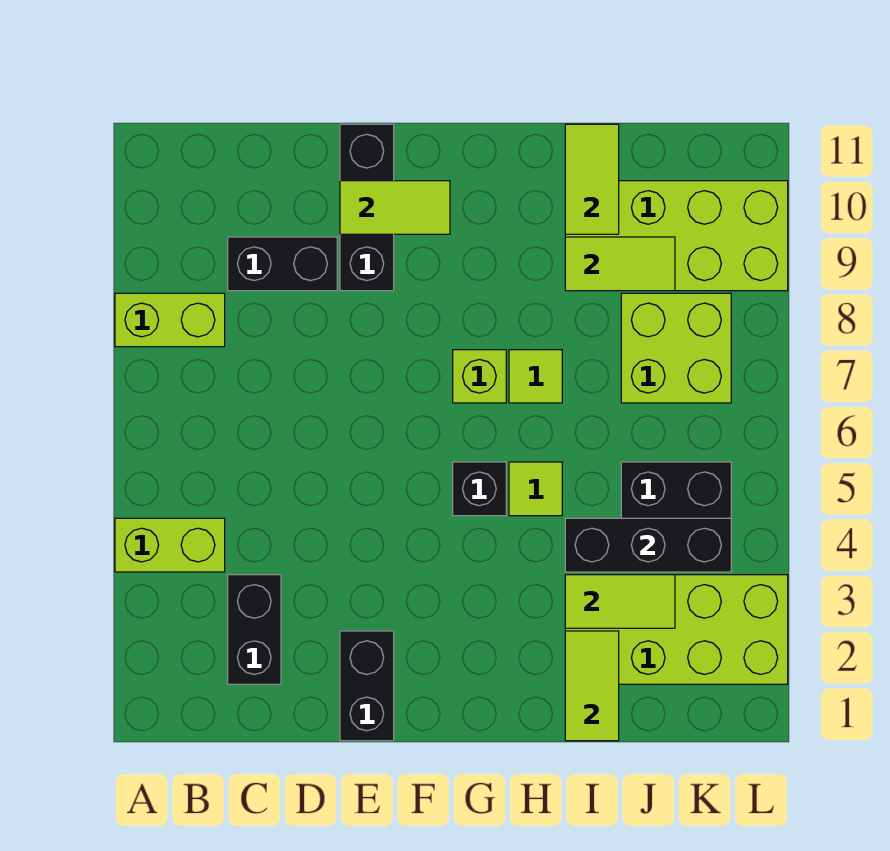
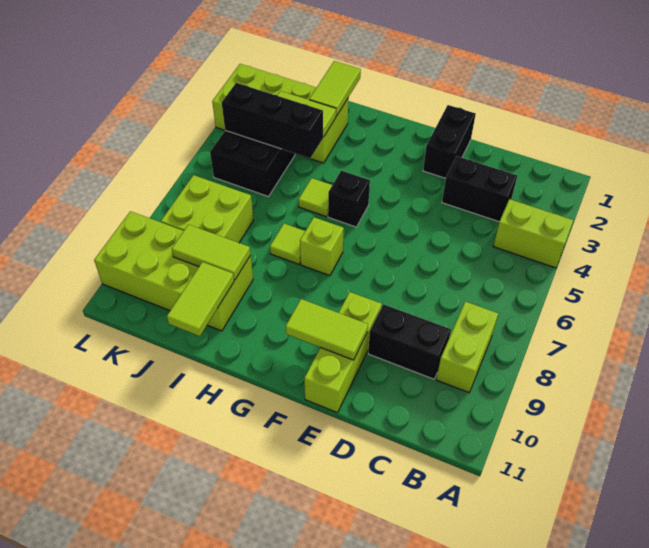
lime 1x2 brick [115,293,225,347] -> lime 1x2 brick turned to [436,302,498,393]
black 1x2 brick [228,575,281,684] -> black 1x2 brick turned to [442,156,517,222]
black 1x3 brick [340,124,394,291] -> lime 1x3 brick [304,292,382,413]

